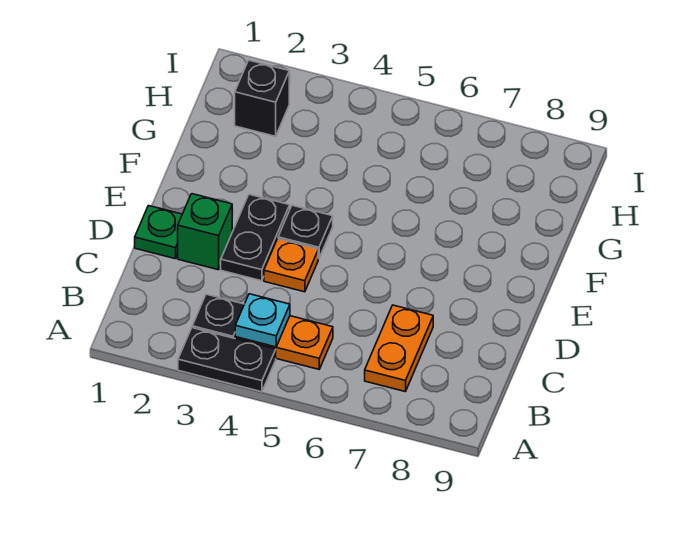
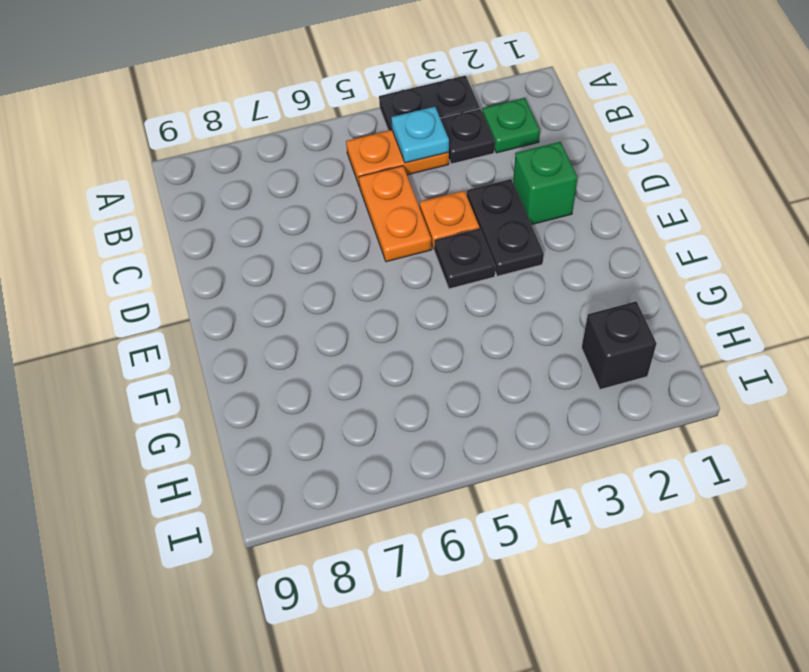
orange 1x2 plate [365,305,433,392] -> orange 1x2 plate moved to [359,166,431,262]
green 1x1 plate [135,206,182,259] -> green 1x1 plate moved to [482,98,540,153]

